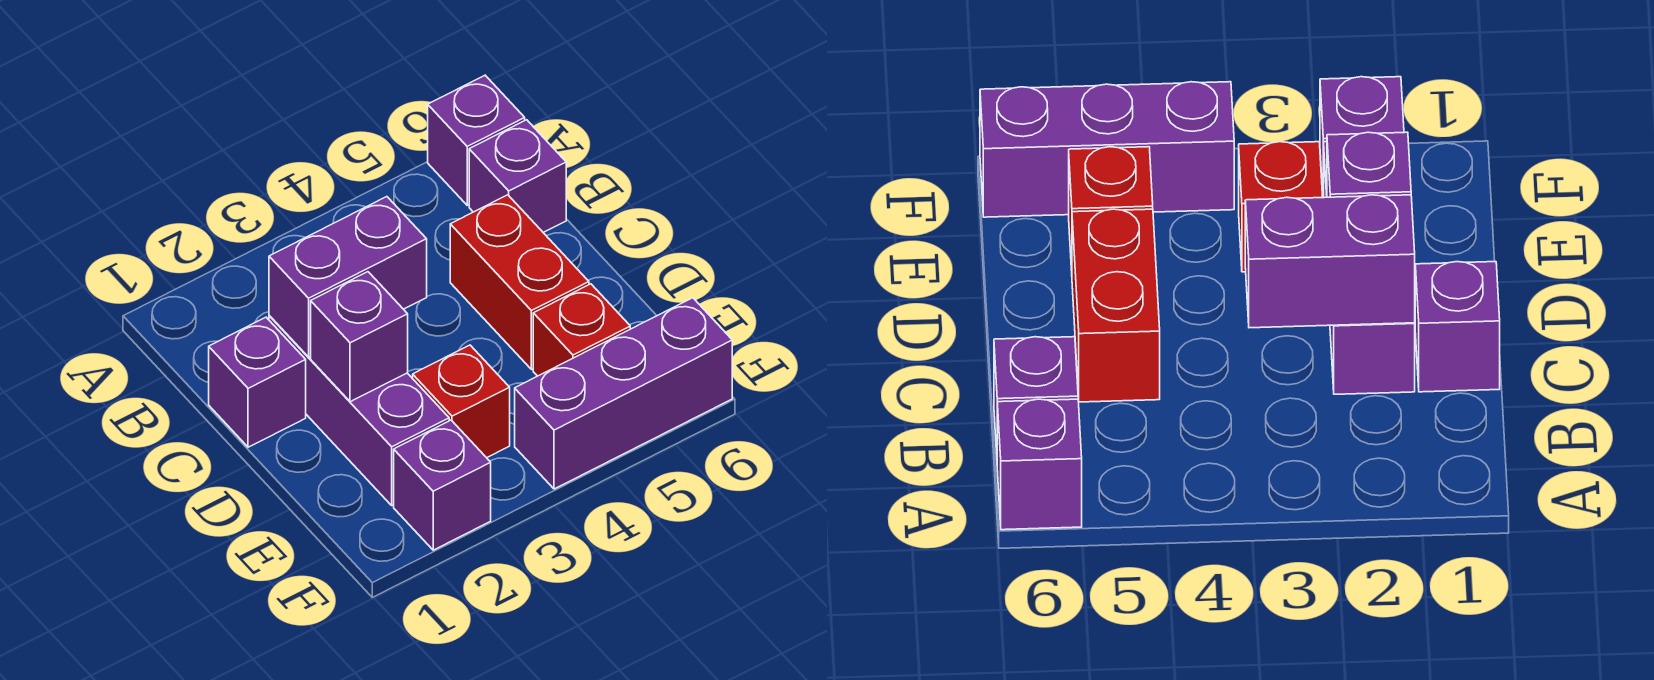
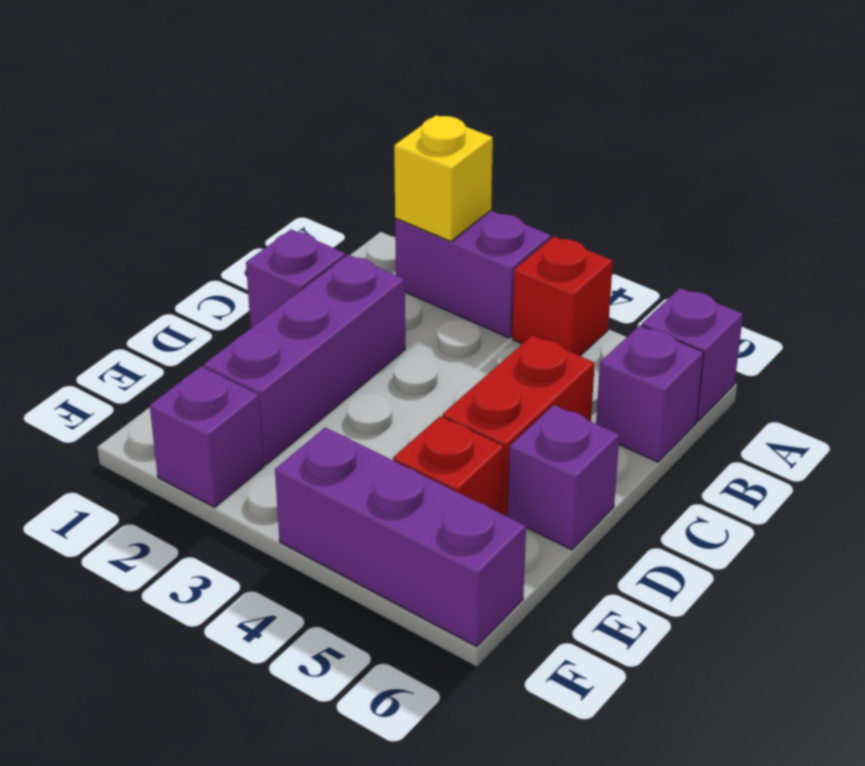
none -> yellow 1x1 brick [394,115,493,242]
purple 1x2 brick [269,197,427,357] -> purple 1x2 brick moved to [395,210,551,338]
purple 1x1 brick [311,272,408,402] -> purple 1x1 brick moved to [508,405,619,550]
red 1x1 brick [413,345,510,458] -> red 1x1 brick moved to [512,237,613,356]

